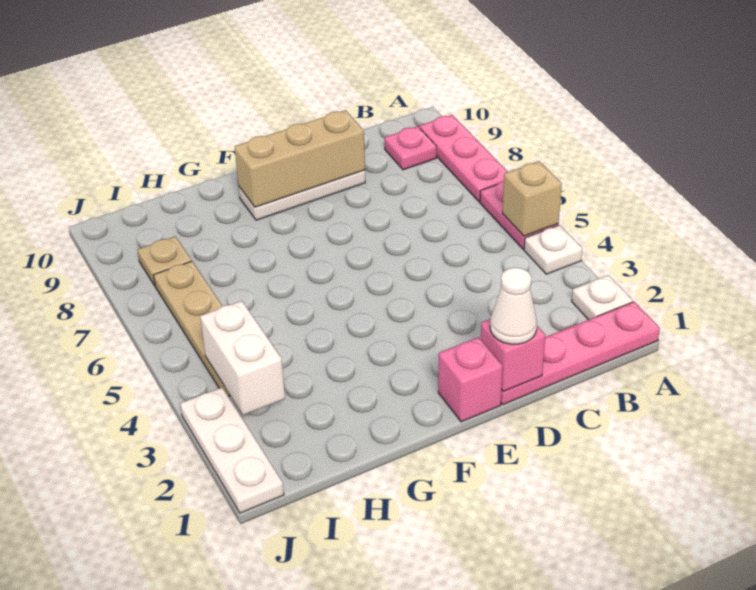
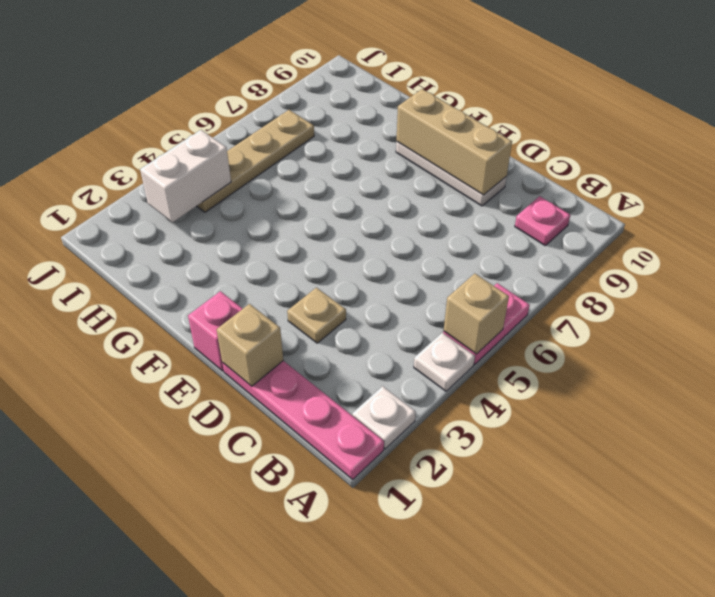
pink 1x3 plate [420,115,508,202] -> none
pink 1x1 brick [481,319,545,391] -> tan 1x1 brick [217,304,283,386]
white 1x1 cone [490,267,537,344] -> none
tan 1x1 plate [137,236,192,286] -> tan 1x1 plate moved to [287,288,346,343]
white 1x3 plate [180,387,284,513] -> none

